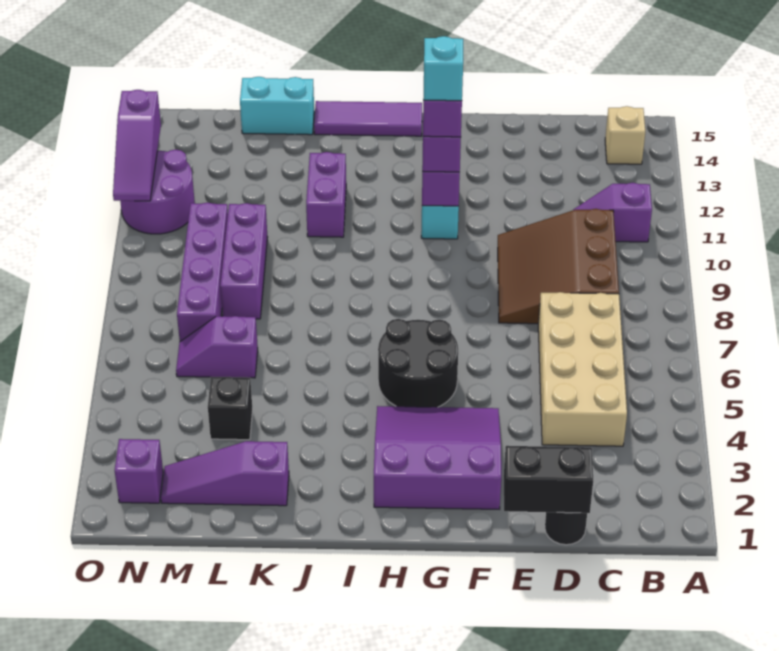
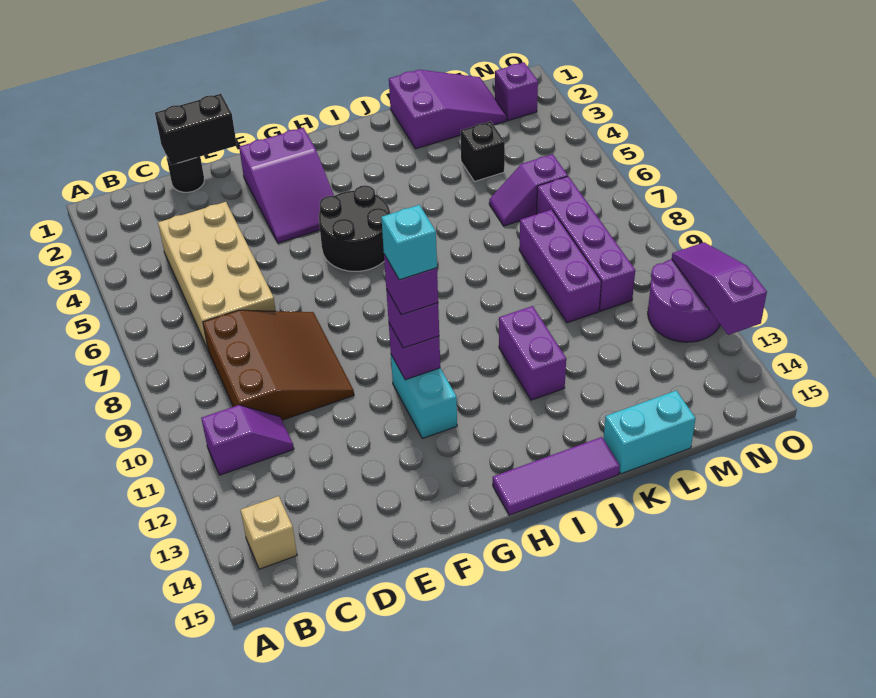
purple 3x3 slope [374,406,501,509] -> purple 2x3 slope [239,128,334,243]
purple 1x3 slope [161,441,289,506] -> purple 2x3 slope [389,70,507,149]
purple 1x2 slope [176,316,258,378] -> purple 1x2 slope turned to [489,154,568,226]

